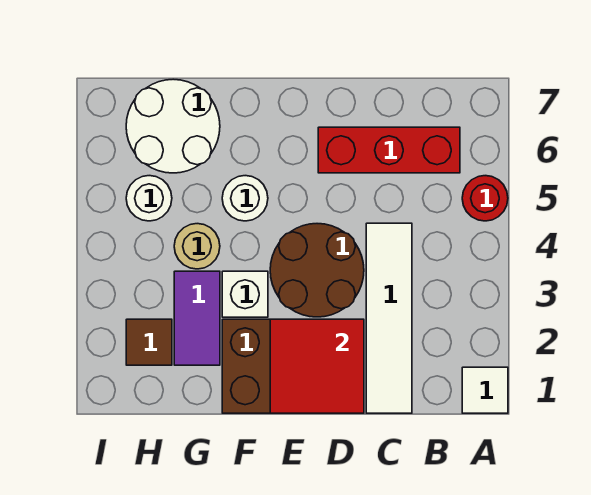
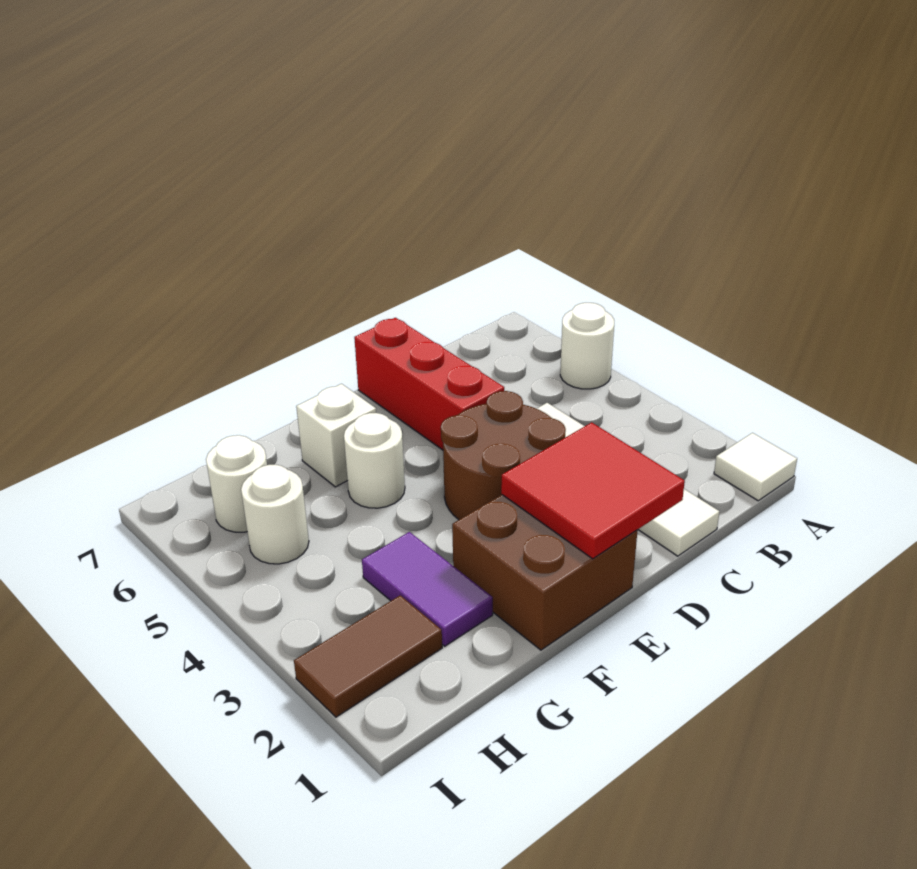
red 1x1 round brick [462,176,508,221] -> white 1x1 round brick [560,303,614,389]
red 1x3 brick [318,127,460,173] -> red 1x3 brick turned to [354,318,504,450]
white 1x1 brick [222,271,268,317] -> white 1x1 brick moved to [296,384,376,487]
tan 1x1 round brick [174,224,220,269] -> none
white 2x2 round brick [126,79,220,173] -> white 1x1 round brick [206,435,267,532]
brown 1x1 tile [126,319,172,365] -> brown 1x2 tile [294,595,442,717]

